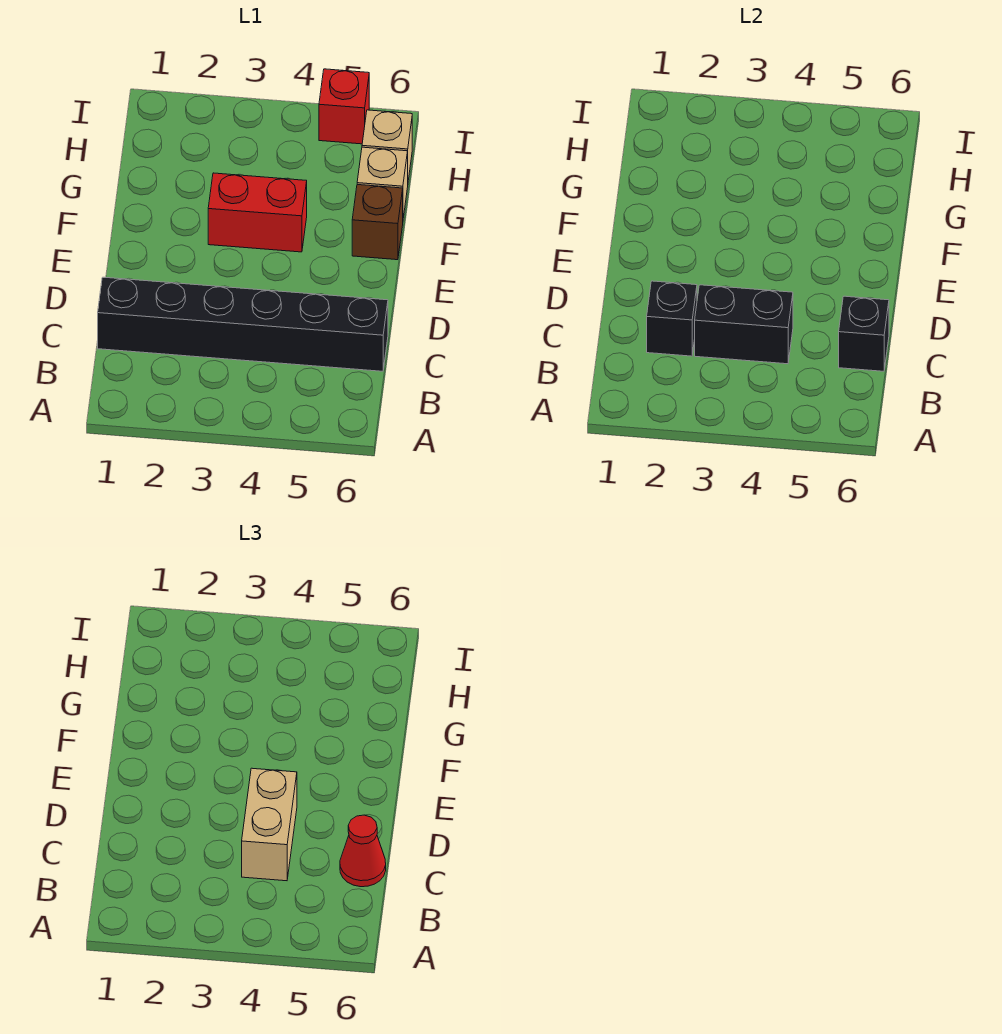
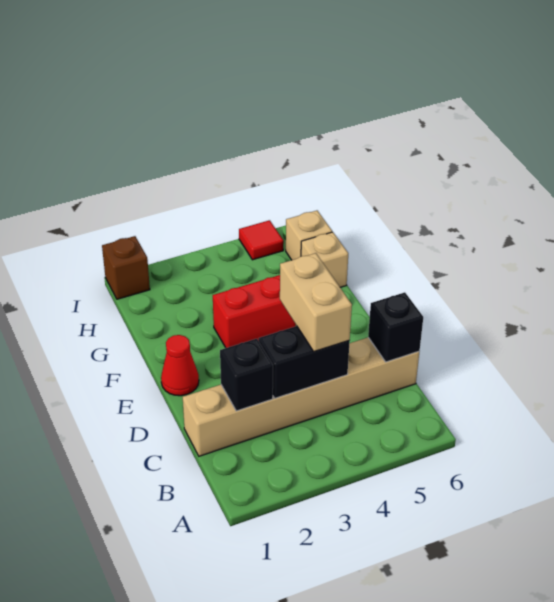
black 1x6 brick [98,277,388,371] -> tan 1x6 brick [183,338,419,456]
red 1x1 cone [340,815,386,887] -> red 1x1 cone moved to [161,335,199,396]
brown 1x1 brick [352,185,403,260] -> brown 1x1 brick moved to [102,236,150,299]
red 1x1 brick [319,69,369,144] -> red 1x1 tile [239,220,284,260]

